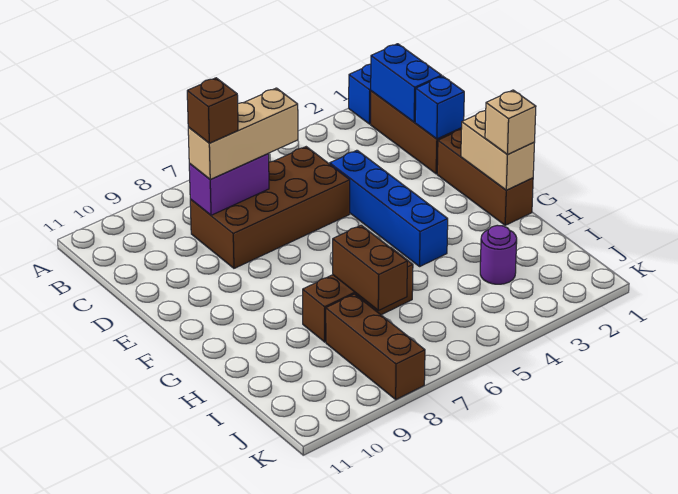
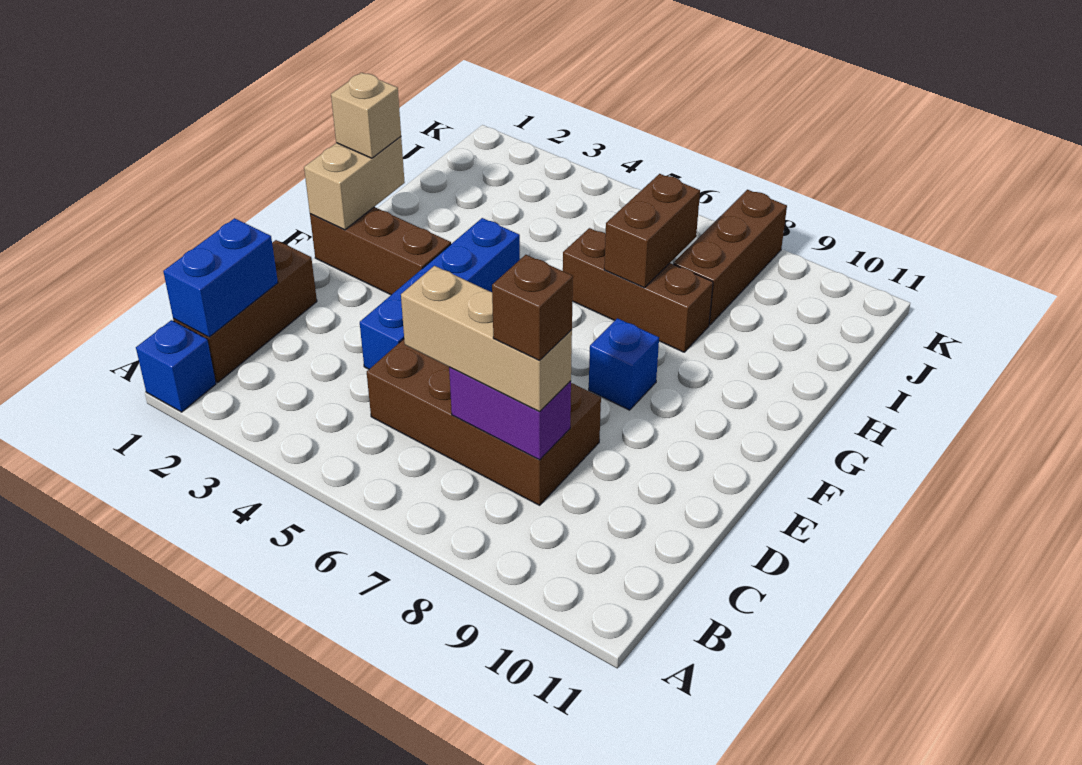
blue 1x1 brick [415,76,464,139] -> blue 1x1 brick moved to [589,318,659,410]
brown 1x3 brick [437,130,533,225] -> brown 1x3 brick turned to [310,207,451,295]
purple 1x1 round brick [480,225,517,284] -> none

